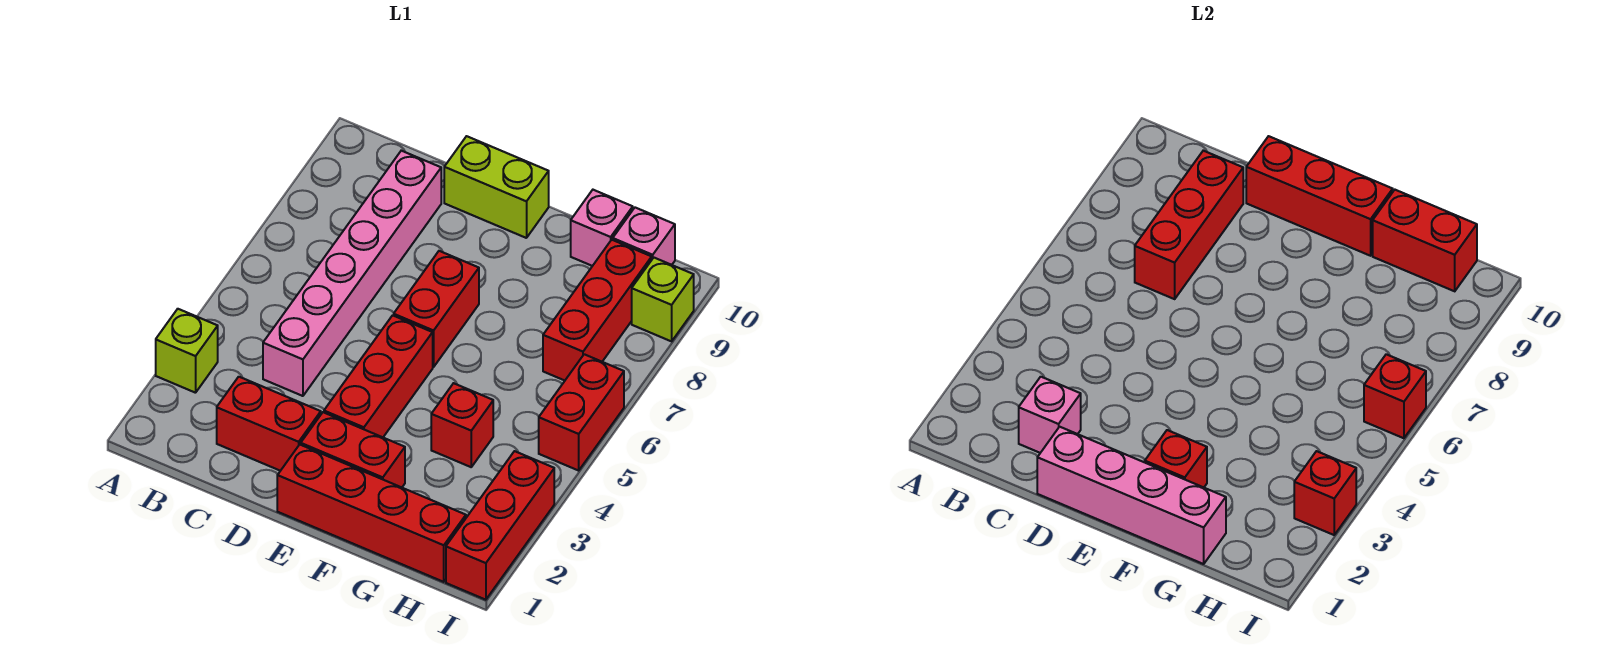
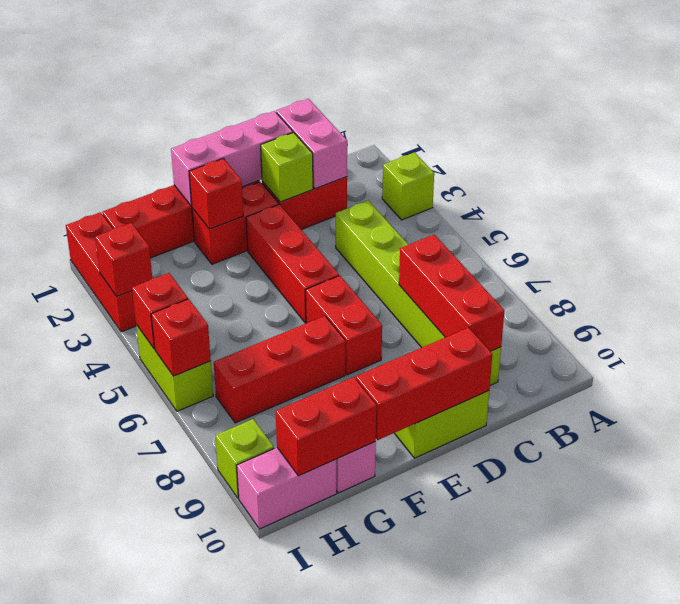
pink 1x1 brick [1019,377,1081,453] -> pink 1x2 brick [276,99,347,189]
pink 1x6 brick [263,151,441,396] -> lime 1x6 brick [336,200,501,385]
pink 1x4 brick [1037,427,1226,564] -> pink 1x3 brick [171,111,293,206]
none -> lime 1x1 brick [261,132,313,202]
red 1x1 brick [431,383,493,467] -> red 1x1 brick moved to [132,273,188,349]
red 1x3 brick [543,240,652,381] -> red 1x3 brick turned to [214,316,345,423]
pink 1x1 brick [613,208,675,265] -> pink 1x2 brick [237,448,337,529]
red 1x2 brick [539,354,624,471] -> lime 1x2 brick [136,325,213,411]

